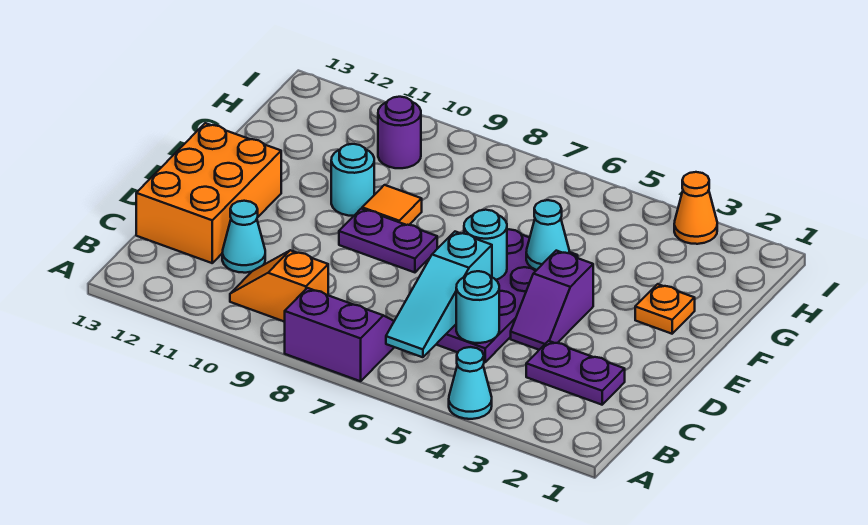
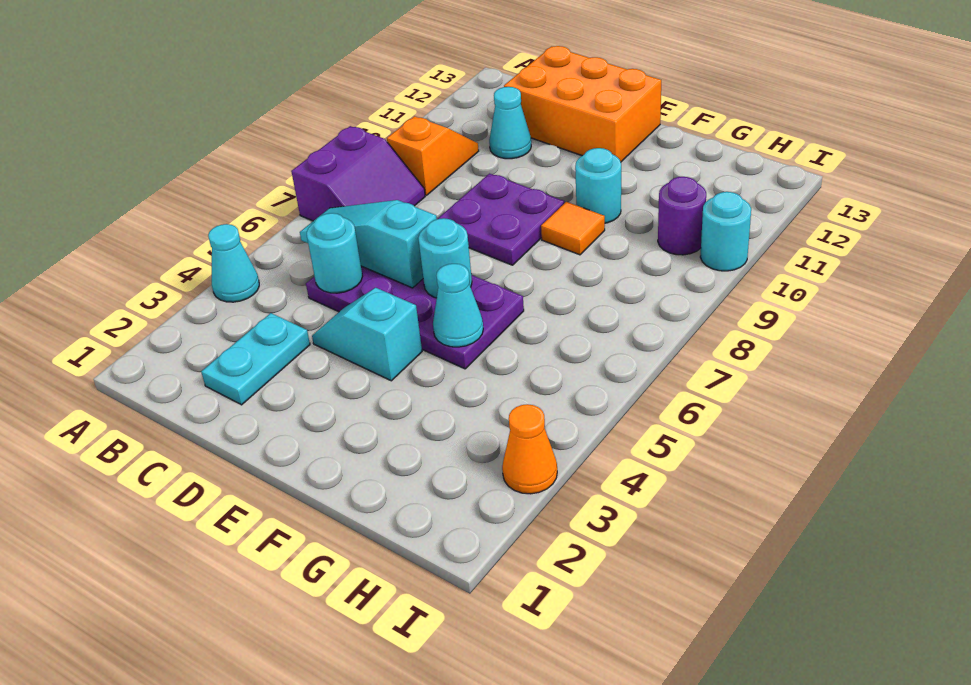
purple 1x2 plate [526,341,625,405] -> cyan 1x2 plate [201,313,310,405]
purple 1x2 slope [511,251,593,350] -> cyan 1x2 slope [312,288,422,381]
purple 1x2 plate [339,209,437,272] -> purple 2x2 plate [438,174,564,265]
orange 1x1 plate [635,284,695,334] -> none
none -> cyan 1x1 round brick [700,192,751,271]

